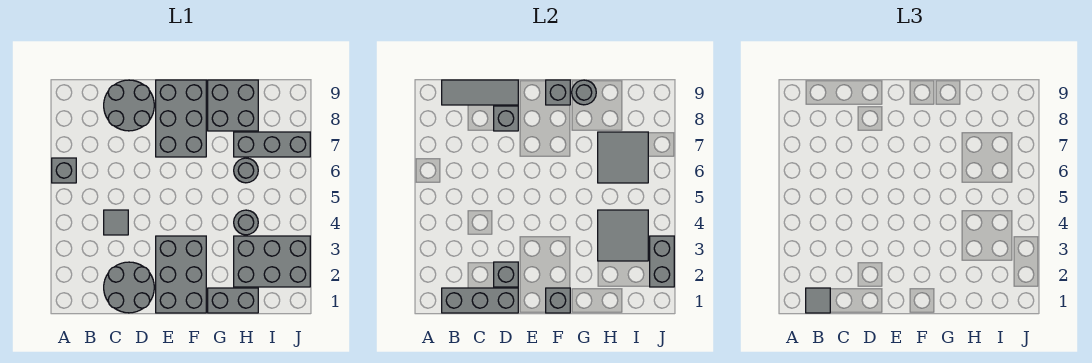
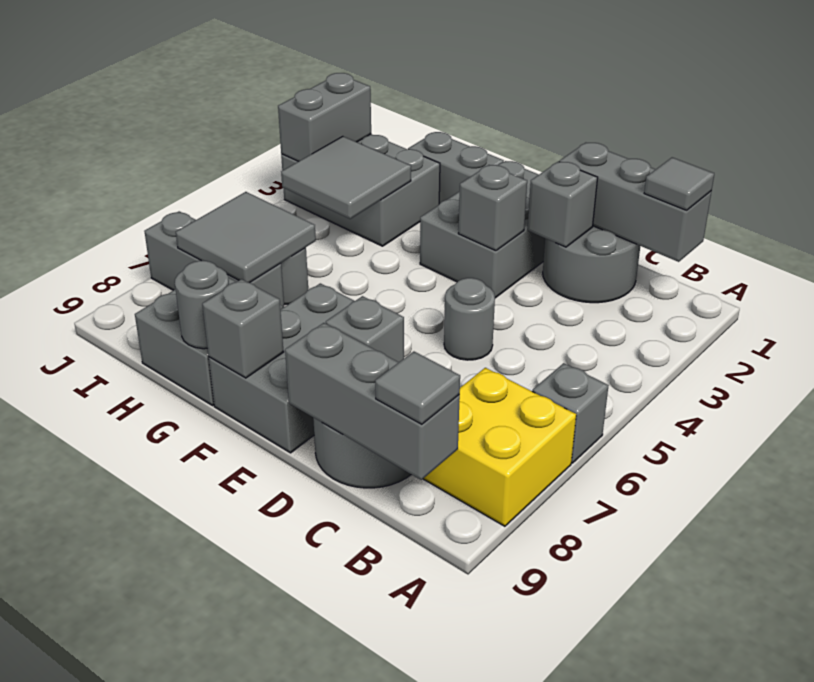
none -> yellow 2x2 brick [423,368,576,526]
grey 1x3 tile [442,80,518,105] -> grey 1x3 brick [285,323,460,480]
grey 1x1 tile [104,210,128,235] -> grey 1x1 tile moved to [375,352,460,424]
grey 1x1 brick [546,288,570,313] -> grey 1x1 brick moved to [458,165,527,251]
grey 1x1 round brick [234,210,258,235] -> grey 1x1 round brick moved to [444,278,495,360]

